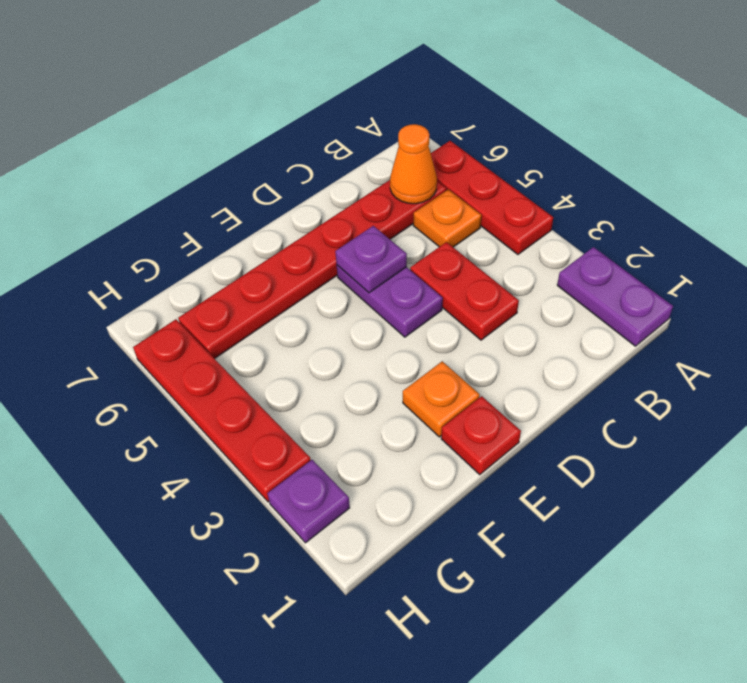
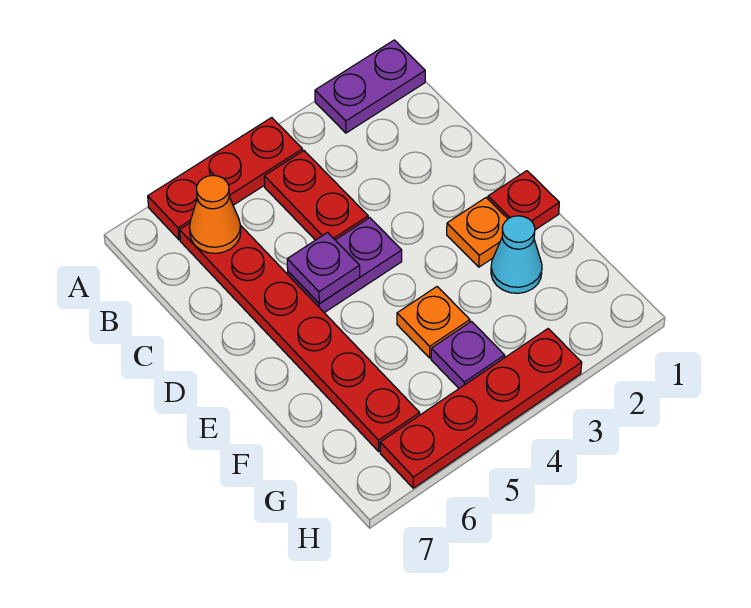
orange 1x1 plate [413,189,481,247] -> orange 1x1 plate moved to [397,287,470,358]
red 1x2 plate [410,242,519,340] -> red 1x2 plate turned to [264,151,368,240]
none -> cyan 1x1 cone [491,216,542,293]
purple 1x1 plate [268,460,350,543] -> purple 1x1 plate moved to [431,322,505,388]

